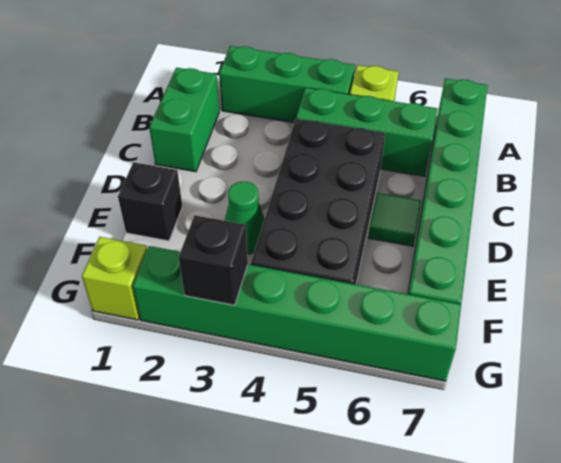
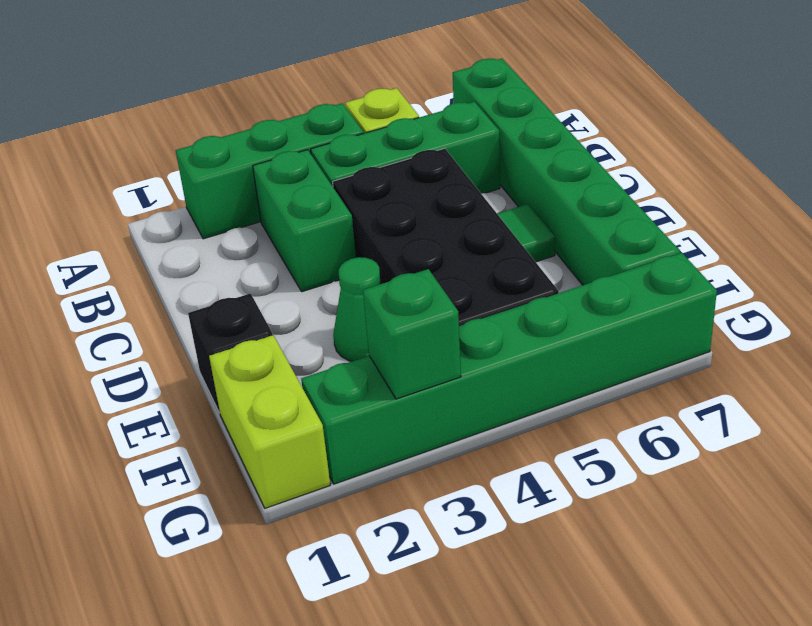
green 1x2 brick [149,68,219,172] -> green 1x2 brick moved to [253,150,356,292]
lime 1x1 brick [82,237,147,320] -> lime 1x2 brick [209,335,330,508]
black 1x1 brick [179,215,248,305] -> green 1x1 brick [363,269,461,399]

